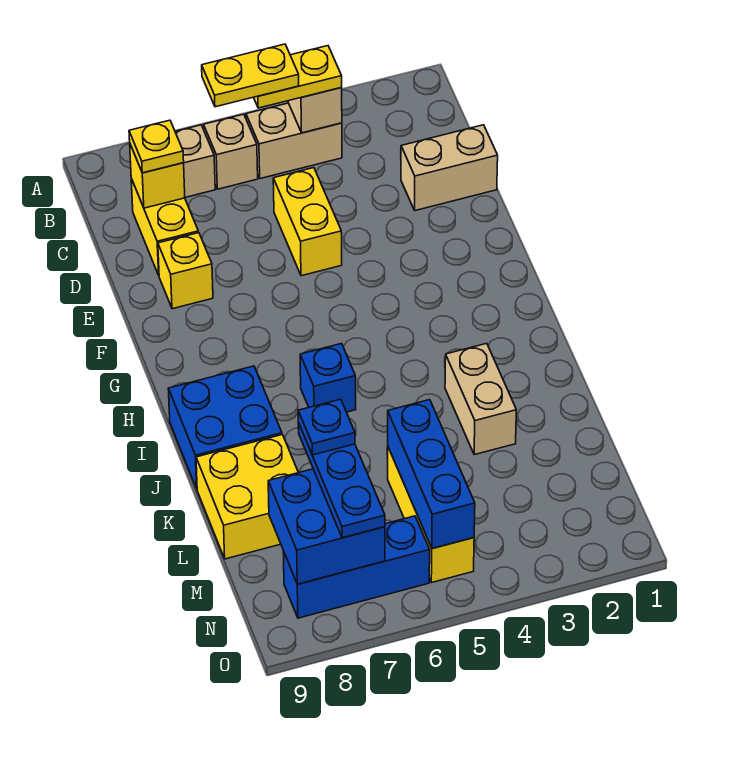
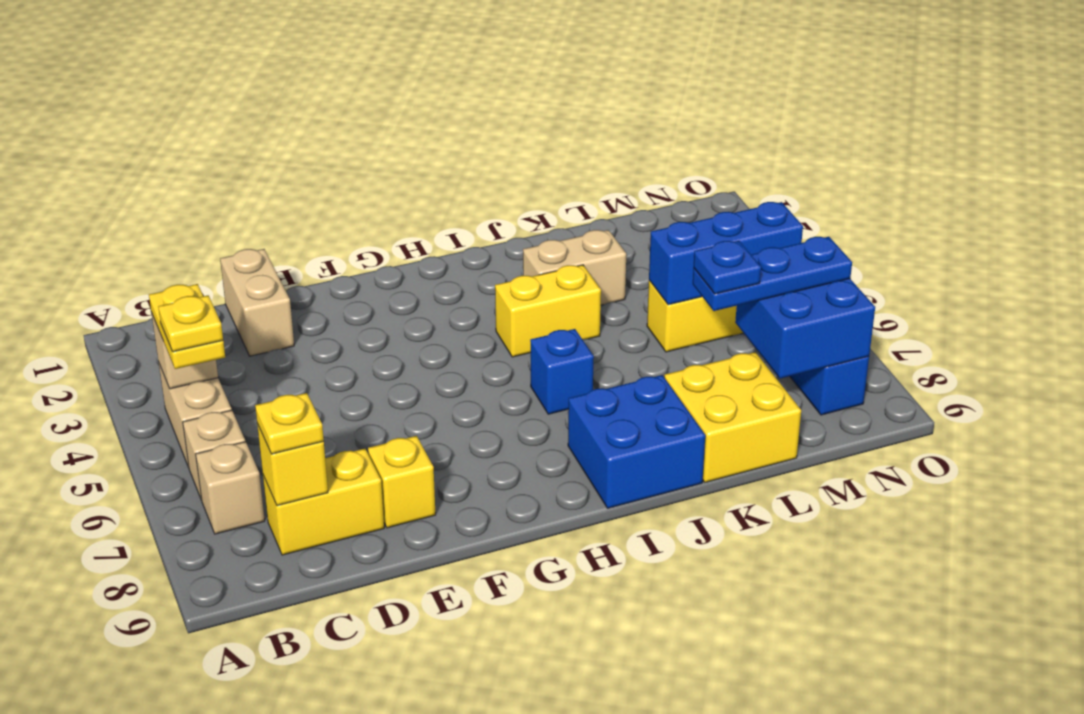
yellow 1x2 plate [202,44,299,107] -> yellow 1x1 plate [158,295,223,352]
yellow 1x2 brick [273,168,342,276] -> yellow 1x2 brick moved to [495,265,601,357]

